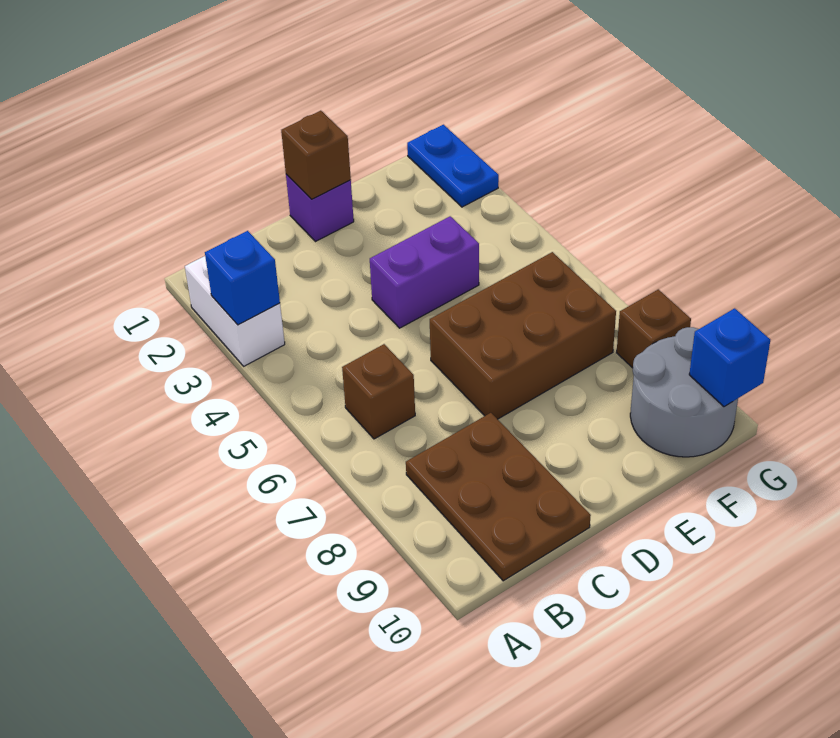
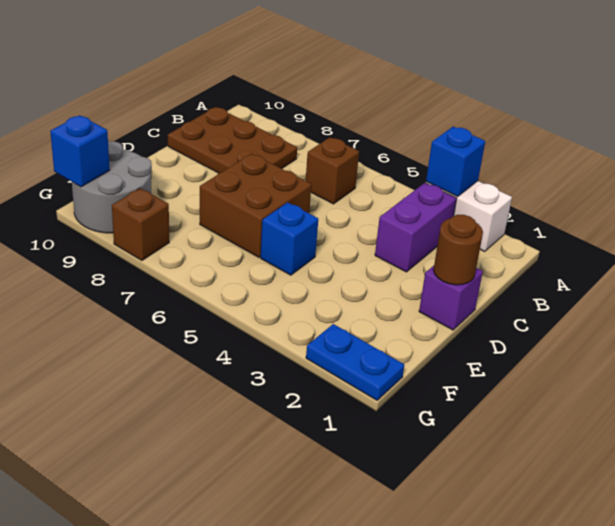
brown 1x1 brick [281,111,351,199] -> brown 1x1 round brick [433,215,483,285]
purple 1x2 brick [370,216,479,328] -> purple 1x2 brick moved to [375,183,457,272]
brown 2x3 brick [430,252,616,419] -> brown 2x2 brick [200,154,311,257]
none -> blue 1x1 brick [261,202,318,275]

